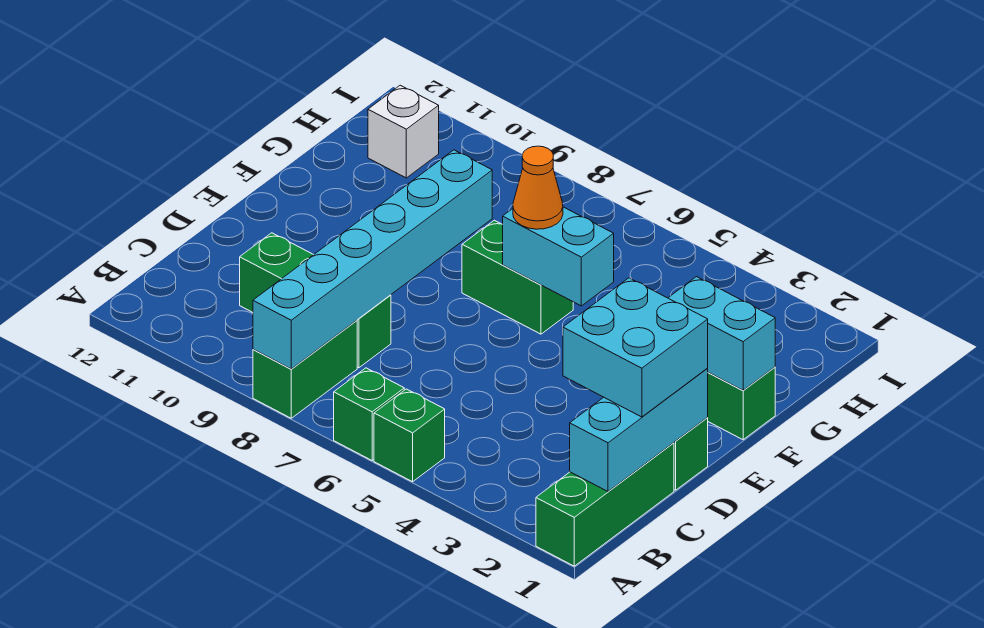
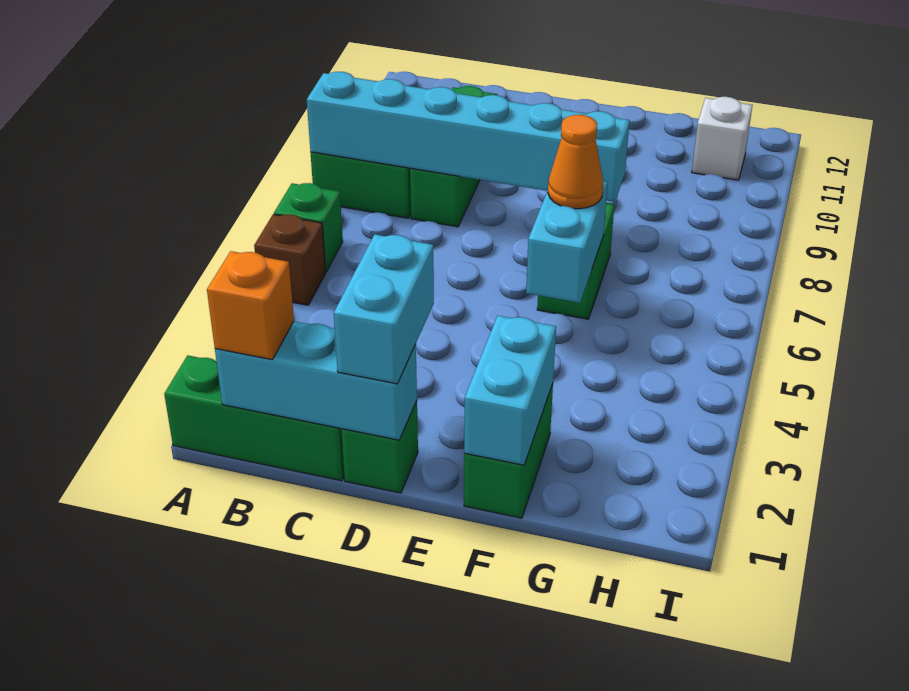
green 1x1 brick [374,389,445,482] -> brown 1x1 brick [254,214,326,305]
none -> orange 1x1 brick [207,251,294,360]
cyan 2x2 brick [563,278,708,417] -> cyan 1x2 brick [334,234,434,384]

